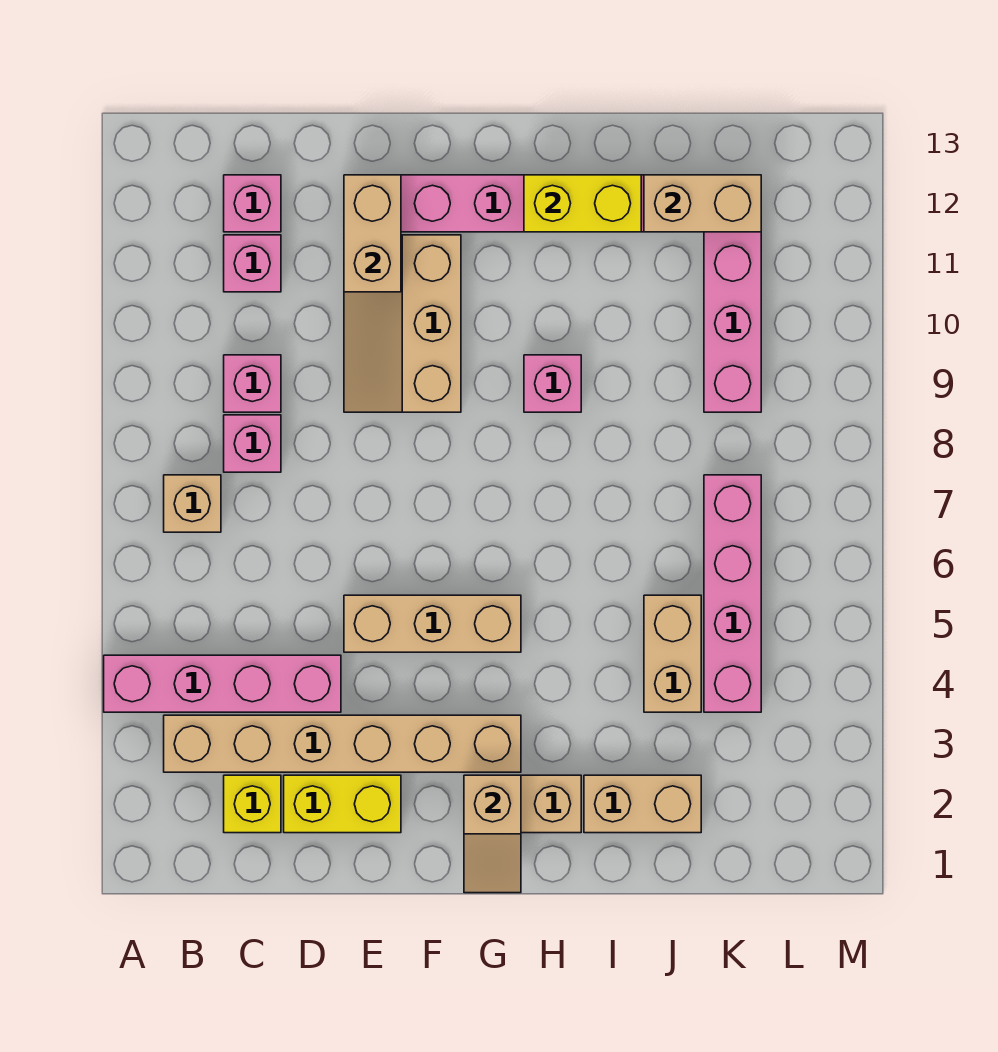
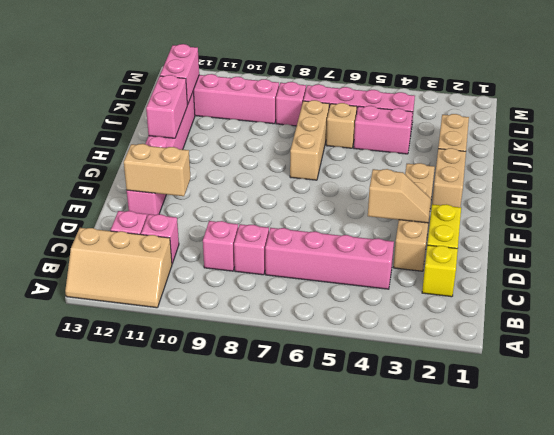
pink 1x4 brick [104,655,341,712] -> pink 1x4 brick turned to [265,228,394,289]
tan 1x6 brick [164,715,521,772] -> tan 1x4 brick [393,163,435,271]
tan 1x1 brick [164,475,221,532] -> tan 1x1 brick moved to [326,103,357,148]
tan 1x3 brick [344,595,521,652] -> tan 1x3 brick moved to [290,100,329,180]
tan 2x3 slope [344,235,461,412] -> tan 2x3 slope moved to [65,228,172,308]
tan 1x2 slope [464,775,521,893] -> tan 1x2 slope moved to [368,169,431,223]
pink 1x1 brick [524,355,581,412] -> pink 1x1 brick moved to [276,82,306,126]
yellow 1x2 brick [524,175,641,232] -> pink 1x2 brick [146,75,187,138]
tan 1x2 brick [644,595,701,712] -> pink 1x2 brick [354,106,413,154]
tan 1x2 brick [644,175,761,232] -> pink 1x2 brick [160,44,199,105]

